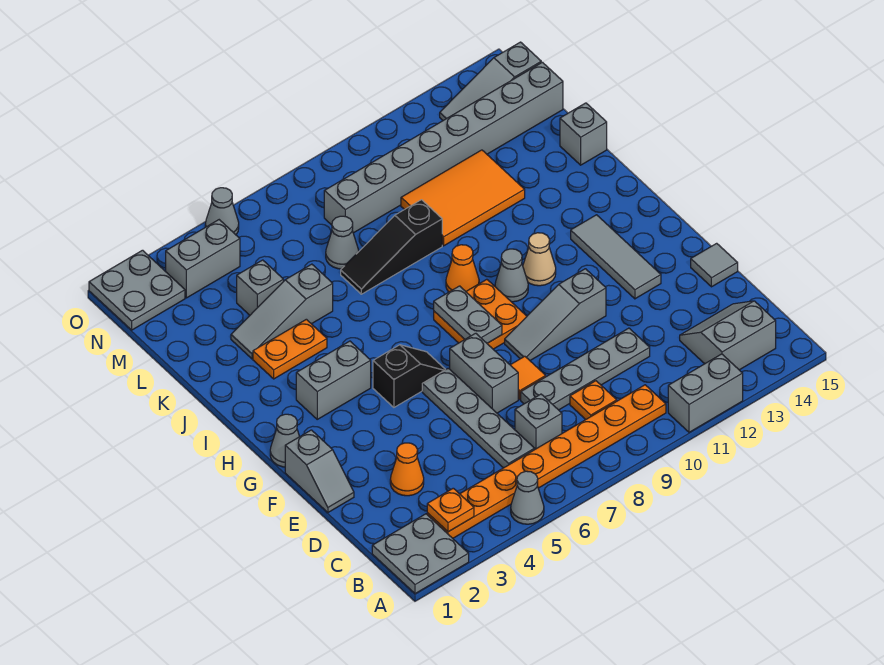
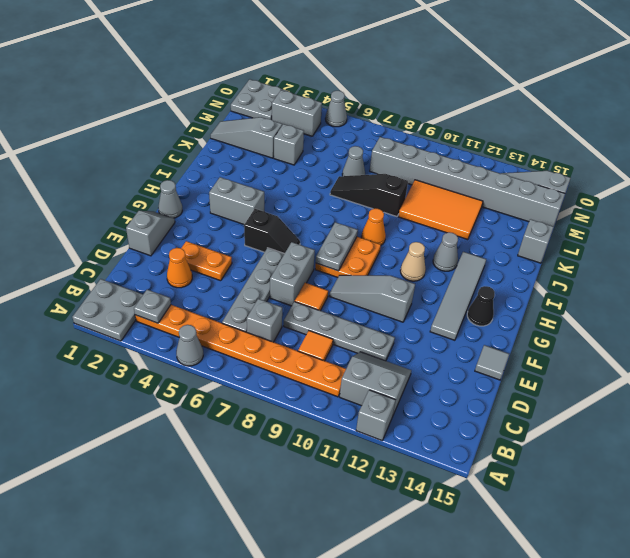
grey 1x2 brick [668,354,743,432] -> grey 1x1 brick [356,390,396,440]
orange 1x1 plate [427,488,474,532] -> grey 1x1 plate [134,290,171,323]
grey 2x2 slope [680,301,776,370] -> grey 2x2 slope moved to [340,352,411,417]
orange 1x1 plate [570,381,617,420] -> orange 1x1 tile [298,331,333,361]
grey 1x2 slope [285,430,354,512] -> grey 1x2 slope turned to [126,211,175,256]
grey 1x3 tile [571,215,661,299] -> grey 1x4 tile [430,252,486,340]
none -> black 1x1 cone [467,286,495,326]
grey 1x1 cone [495,249,528,302] -> grey 1x1 cone moved to [433,232,458,271]
orange 1x2 plate [253,319,327,379] -> orange 1x2 plate moved to [181,241,232,281]
grey 1x3 slope [231,264,333,359] -> grey 1x3 slope moved to [211,117,282,158]

